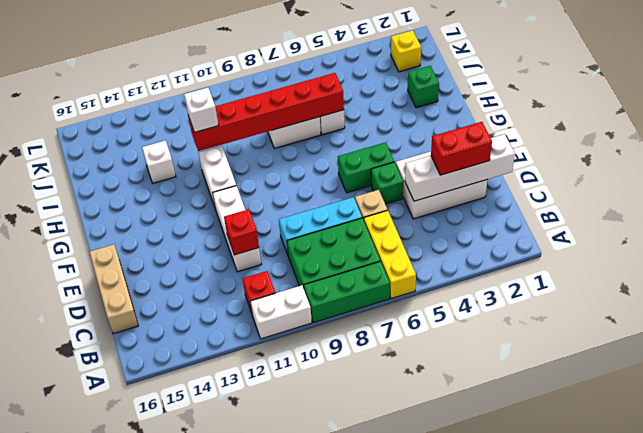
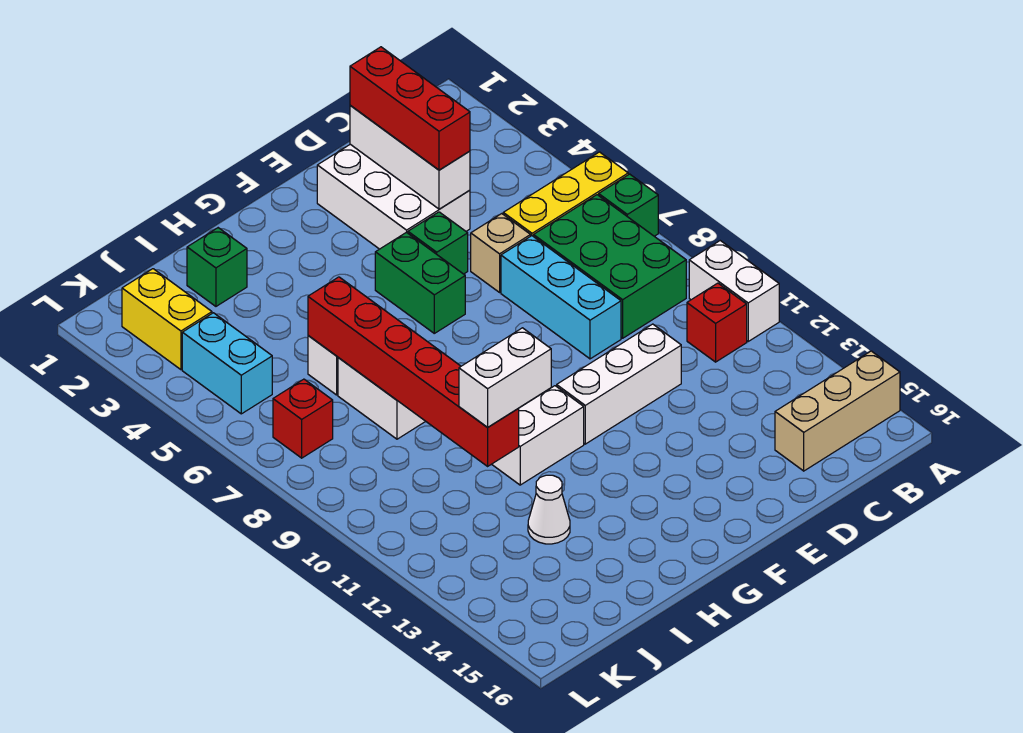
green 1x3 brick [303,261,390,323] -> green 1x1 brick [599,174,658,236]
tan 1x3 brick [89,244,138,334] -> tan 1x3 brick moved to [775,351,900,471]
white 1x4 brick [405,134,515,201] -> white 1x3 brick [350,106,470,209]
red 1x2 brick [431,122,492,175] -> red 1x3 brick [350,47,470,170]
red 1x1 brick [224,209,259,255] -> red 1x1 brick moved to [273,379,333,458]
white 1x1 brick [184,88,218,132] -> white 1x2 brick [459,328,551,427]
white 1x1 brick [142,141,176,183] -> white 1x1 cone [528,475,570,544]
yellow 1x1 brick [391,30,421,72] -> yellow 1x2 brick [122,269,212,370]
none -> cyan 1x2 brick [182,313,272,414]

